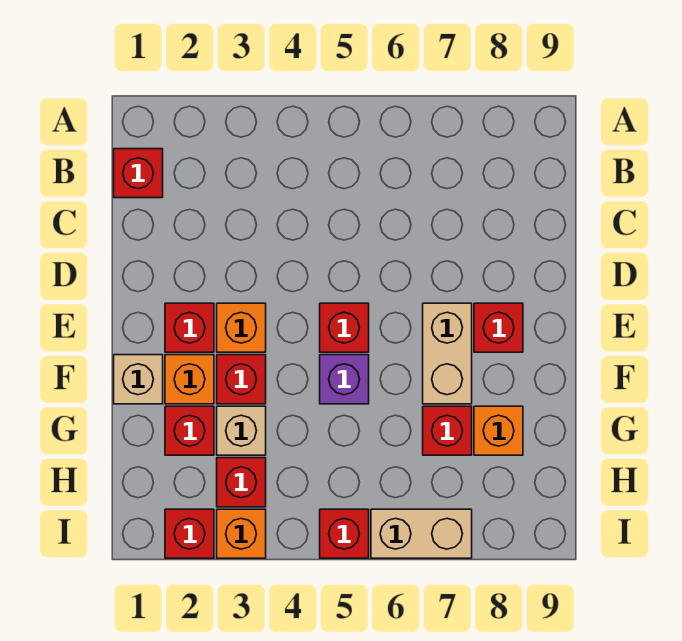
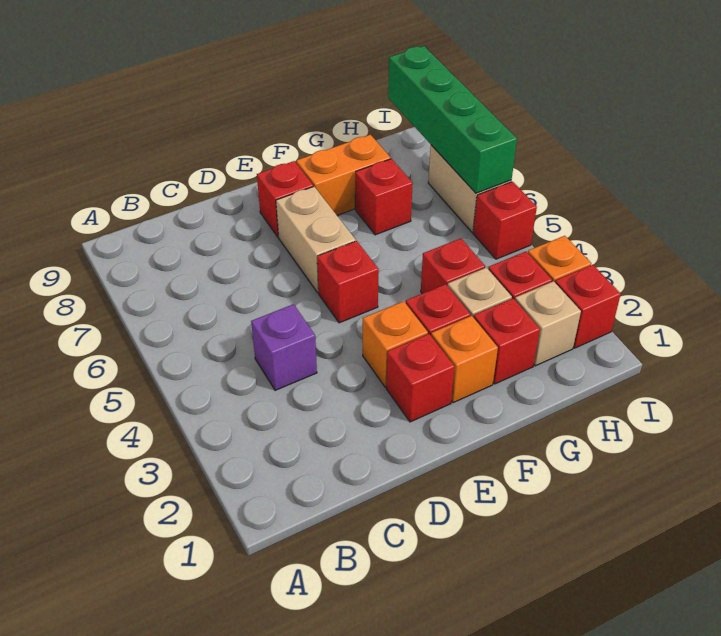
red 1x1 brick [114,149,163,198] -> red 1x1 brick moved to [421,238,485,294]
tan 1x2 brick [423,303,472,404] -> tan 1x2 brick turned to [276,186,356,293]
tan 1x1 brick [114,355,163,404] -> tan 1x1 brick moved to [515,281,581,366]
purple 1x1 brick [320,355,369,404] -> purple 1x1 brick moved to [251,304,317,390]
orange 1x1 brick [474,406,523,455] -> orange 1x2 brick [296,135,391,215]
none -> green 1x4 brick [388,46,517,193]

